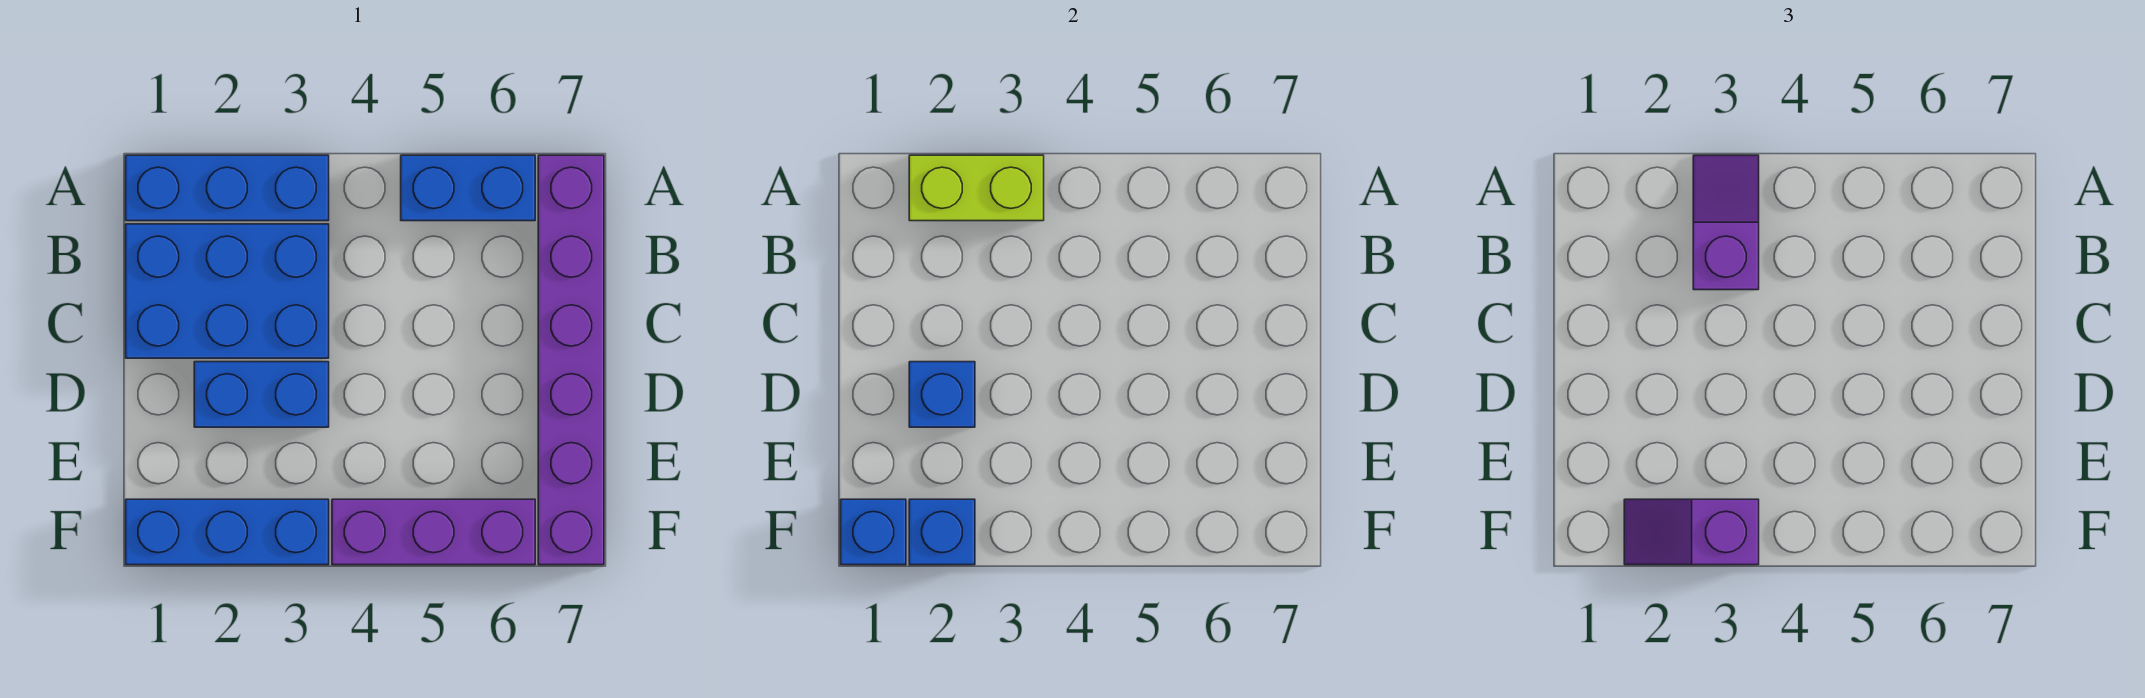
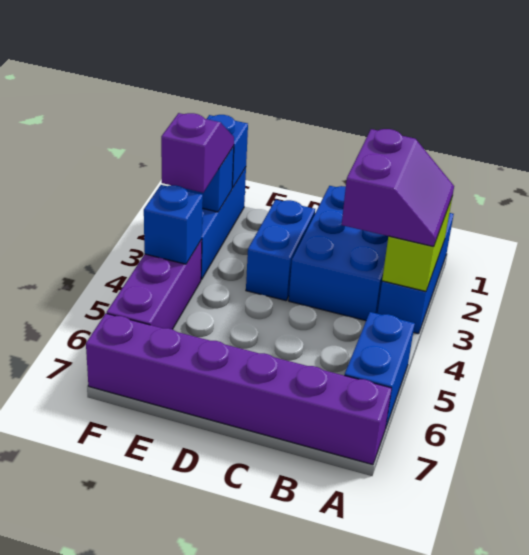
purple 1x2 slope [1693,155,1759,290] -> purple 2x2 slope [342,129,454,247]
blue 1x1 brick [909,362,975,427] -> blue 1x1 brick moved to [144,185,203,264]

